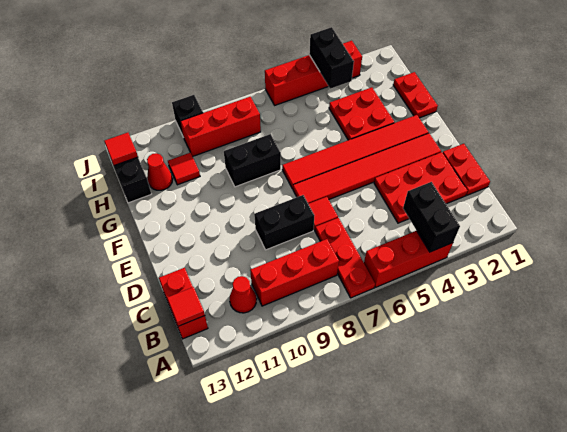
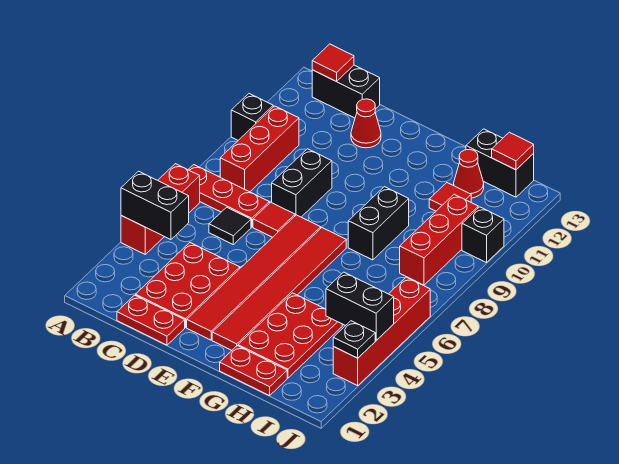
none -> black 1x1 brick [231,94,273,140]
red 1x1 cone [230,276,257,313] -> red 1x1 cone moved to [351,99,381,148]
red 1x2 brick [159,268,208,339] -> black 1x2 brick [312,65,380,118]
none -> black 1x1 tile [209,207,251,245]
red 2x2 plate [329,87,394,140] -> red 2x3 plate [238,293,342,378]
none -> black 1x1 plate [333,321,375,358]

